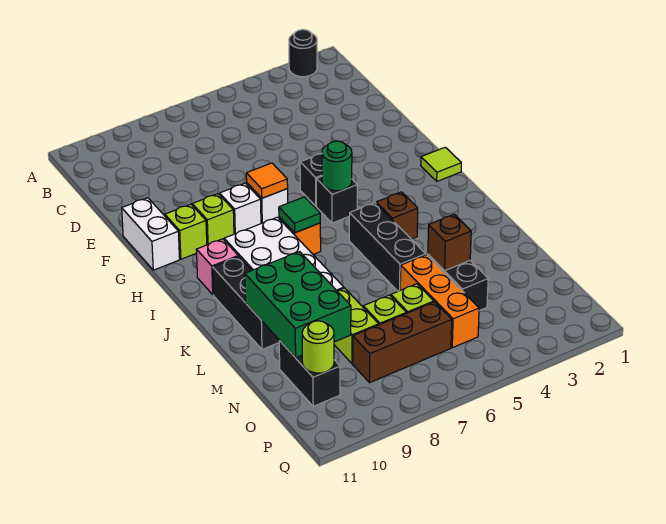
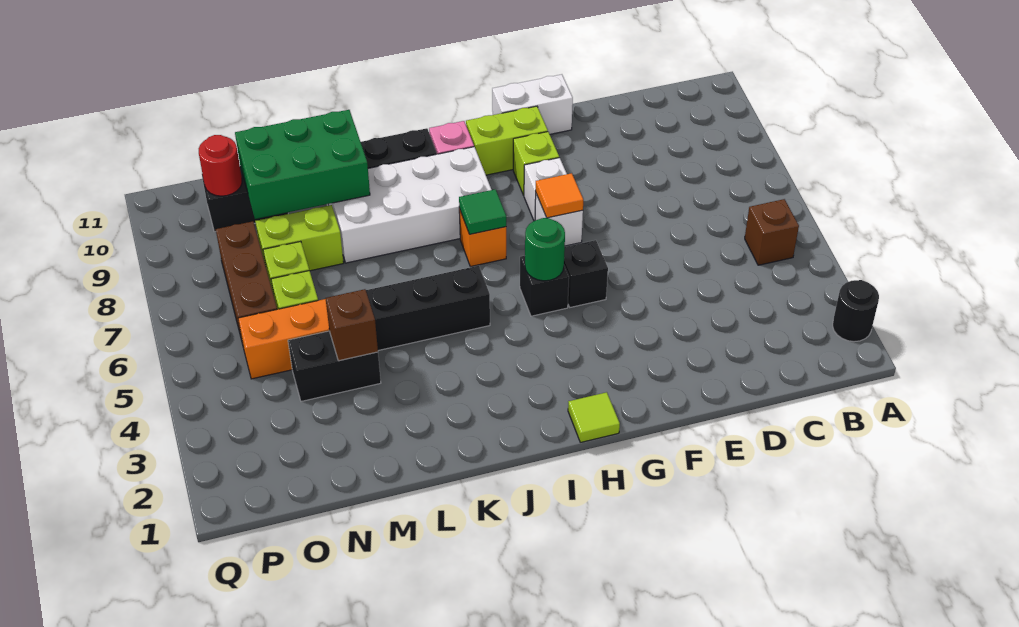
lime 1x1 brick [165,204,207,259] -> lime 1x2 brick [466,106,548,175]
brown 1x1 brick [376,192,418,239] -> brown 1x1 brick moved to [745,199,799,265]
lime 1x1 round brick [302,321,334,373] -> red 1x1 round brick [199,135,242,196]

